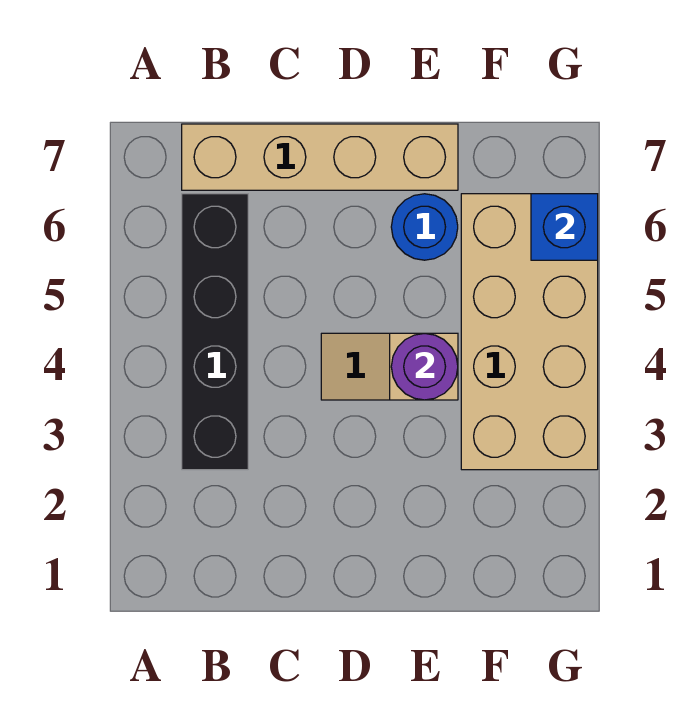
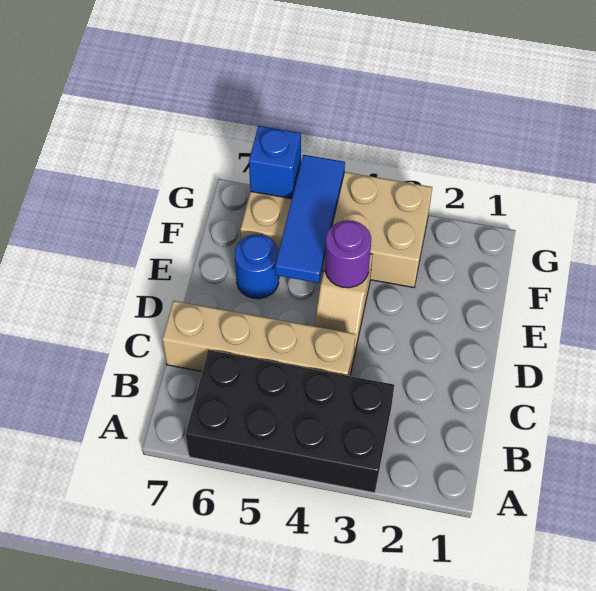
black 1x4 brick [182,194,248,470] -> black 2x4 brick [186,350,394,493]
tan 1x4 brick [182,124,458,190] -> tan 1x4 brick turned to [162,301,356,376]
none -> blue 1x3 tile [275,155,345,283]

